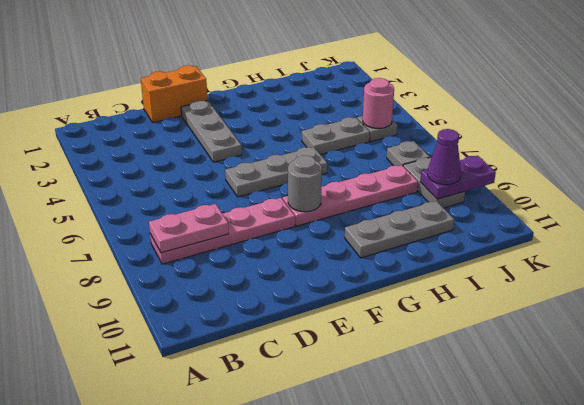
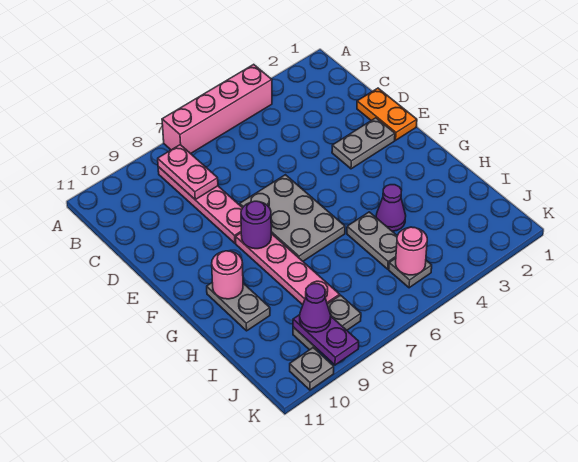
none -> pink 1x4 brick [162,64,272,154]
orange 1x2 brick [141,65,208,122] -> orange 1x2 plate [357,88,417,140]
grey 1x3 plate [181,100,242,162] -> grey 1x2 plate [332,118,395,169]
grey 1x3 plate [225,147,327,197] -> grey 2x3 plate [240,175,345,261]
grey 1x1 round brick [288,155,322,212] -> purple 1x1 round brick [241,201,271,249]
grey 1x3 plate [345,201,454,258] -> grey 1x2 plate [207,283,270,331]
none -> pink 1x1 round brick [212,251,243,299]
none -> purple 1x1 cone [376,185,406,231]
grey 1x1 plate [387,141,430,166] -> grey 1x1 plate moved to [290,348,334,390]

